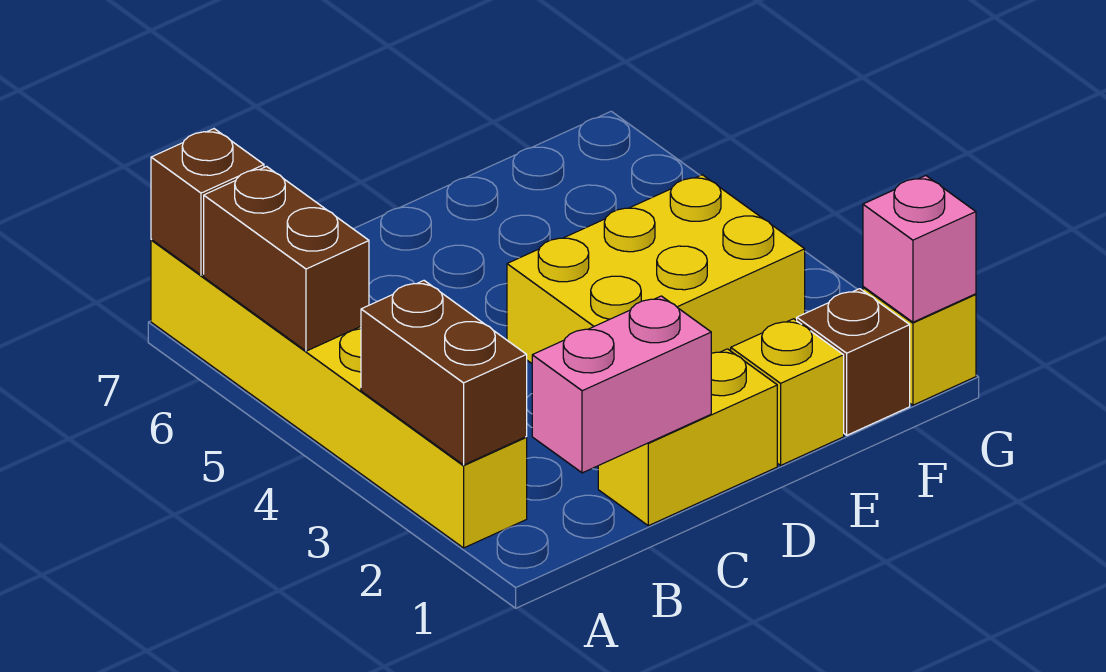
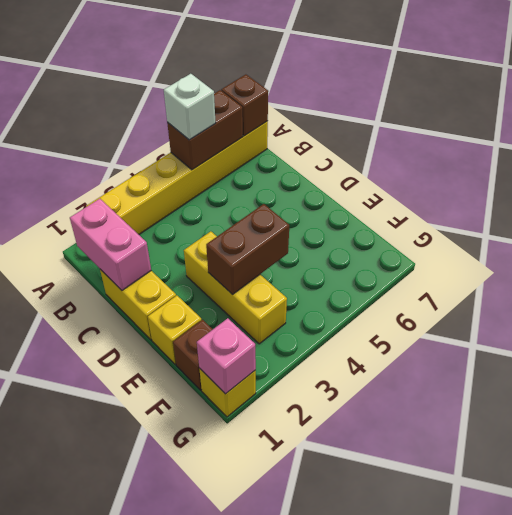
brown 1x2 brick [361,281,527,465] -> brown 1x2 brick moved to [206,204,289,294]
none -> white 1x1 brick [164,74,216,140]
yellow 2x3 brick [507,175,805,363] -> yellow 1x3 brick [184,231,287,344]

